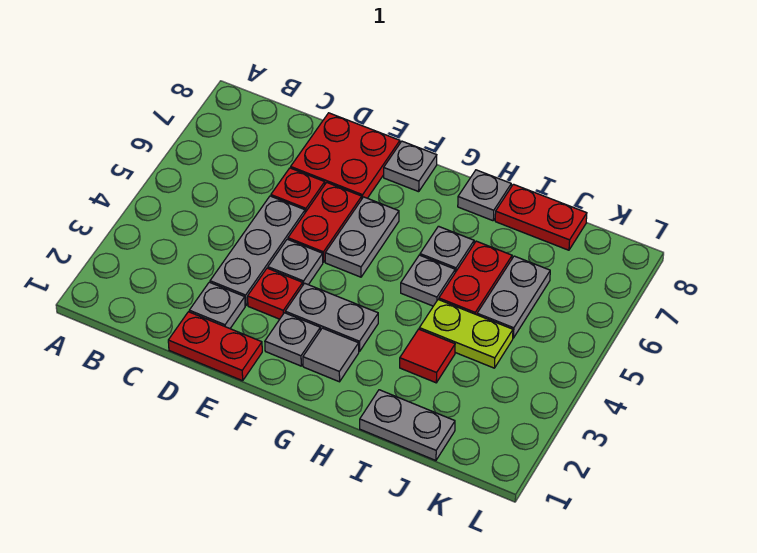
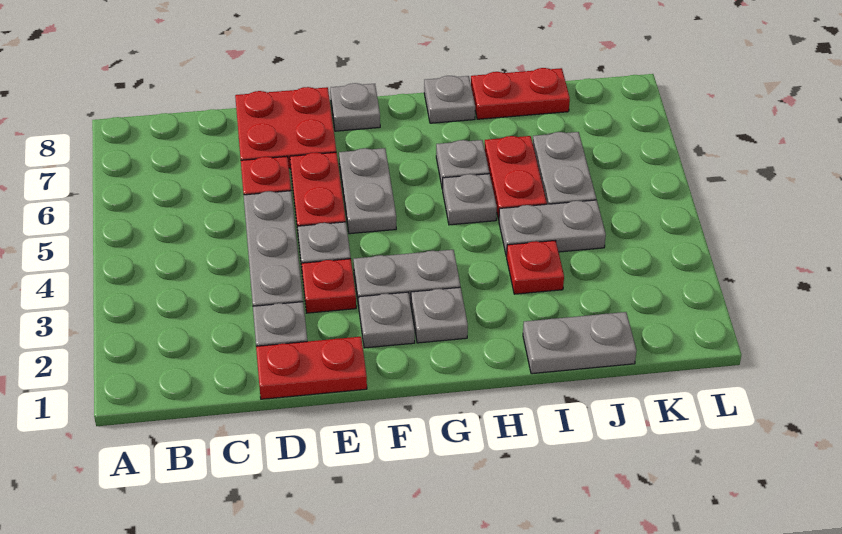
grey 1x1 tile [303,328,359,382] -> grey 1x1 plate [411,287,468,343]
red 1x1 tile [400,329,455,383] -> red 1x1 plate [506,241,564,294]
lime 1x2 plate [419,299,513,368] -> grey 1x2 plate [499,200,606,256]

